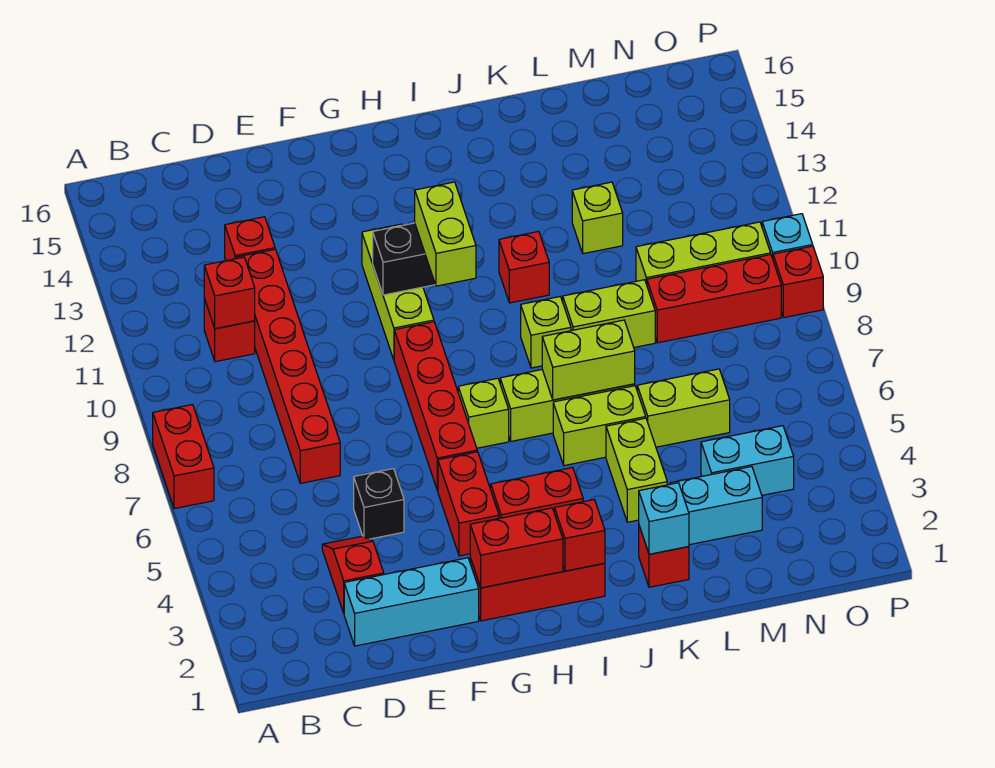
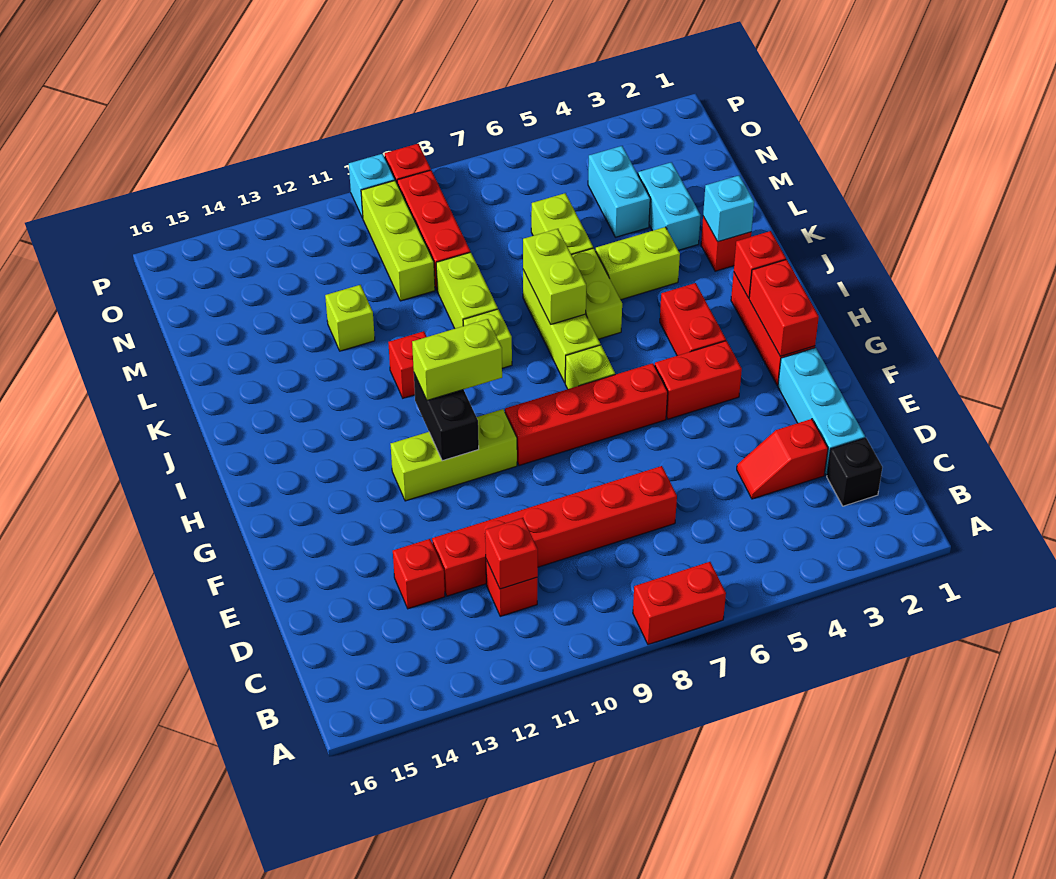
black 1x1 brick [354,469,404,539] -> black 1x1 brick moved to [827,438,882,506]

